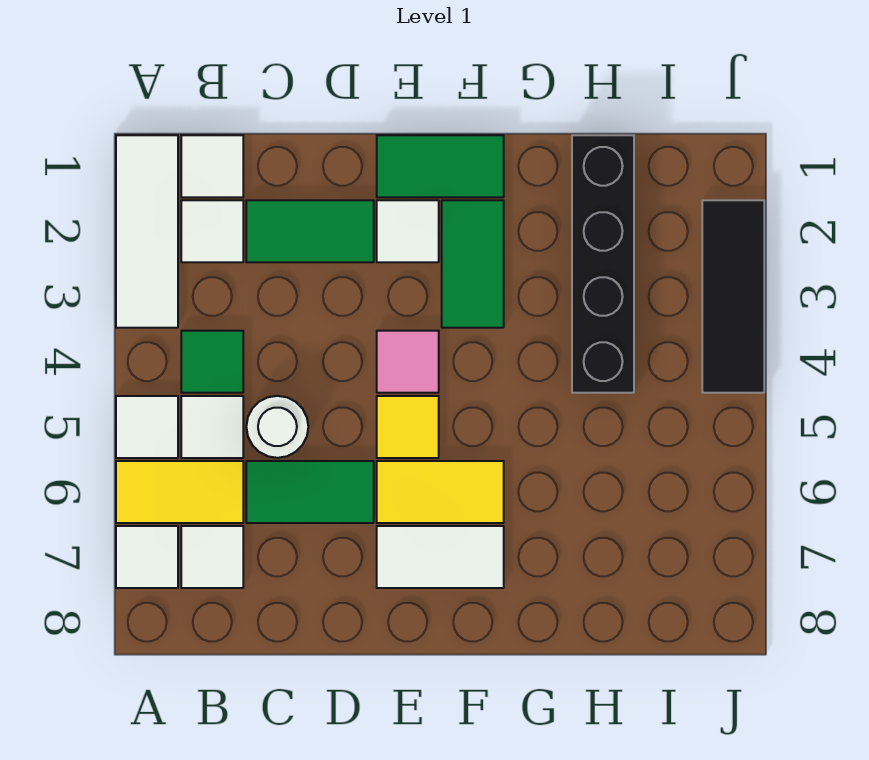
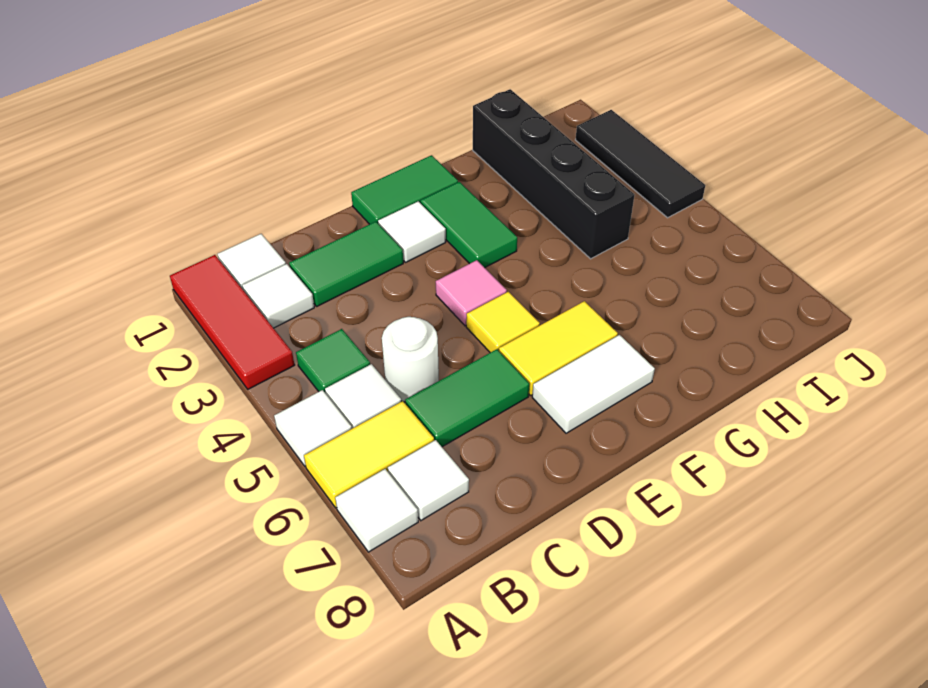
white 1x3 tile [116,135,178,328] -> red 1x3 tile [170,255,294,389]

